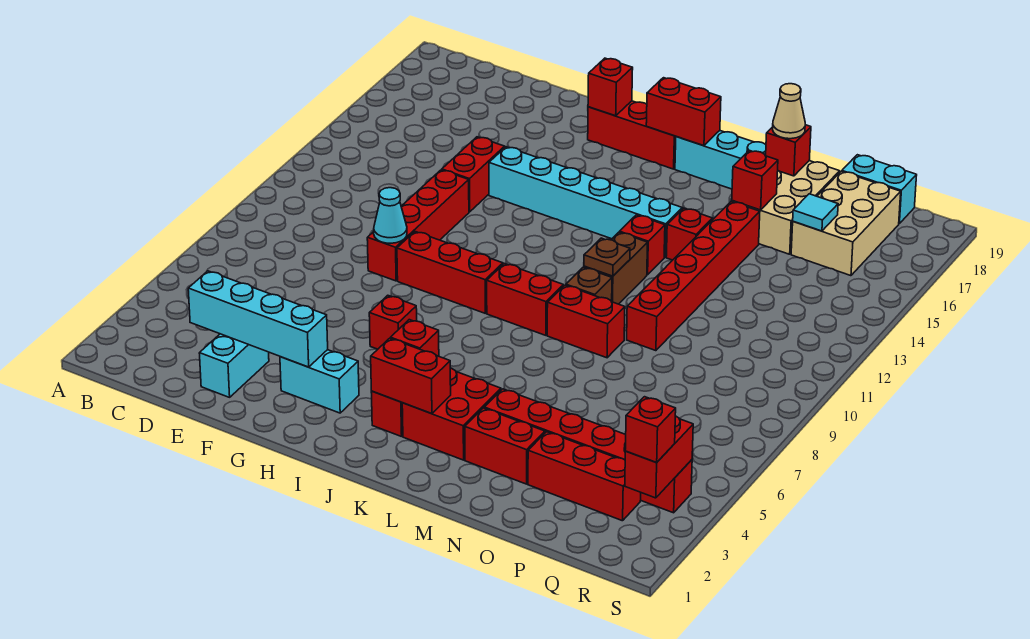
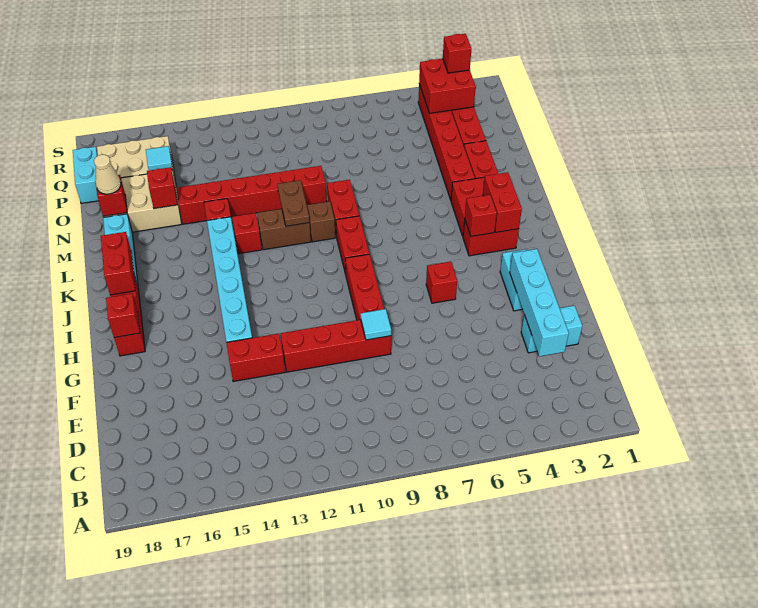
cyan 1x1 cone [374,188,407,243] -> cyan 1x1 tile [360,309,391,340]
brown 1x1 plate [584,238,630,276] -> brown 1x2 plate [277,180,310,226]
red 1x2 brick [625,416,693,498] -> red 2x2 brick [419,59,476,113]

